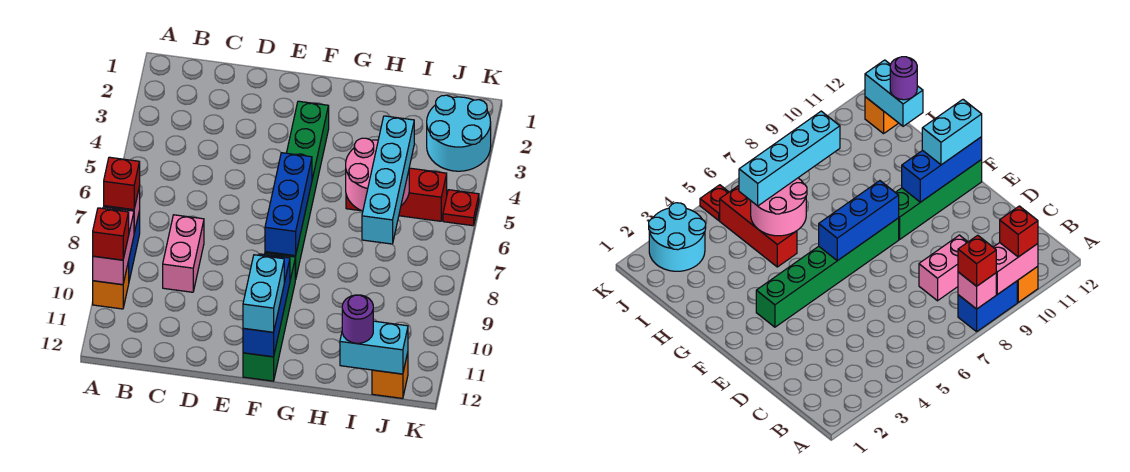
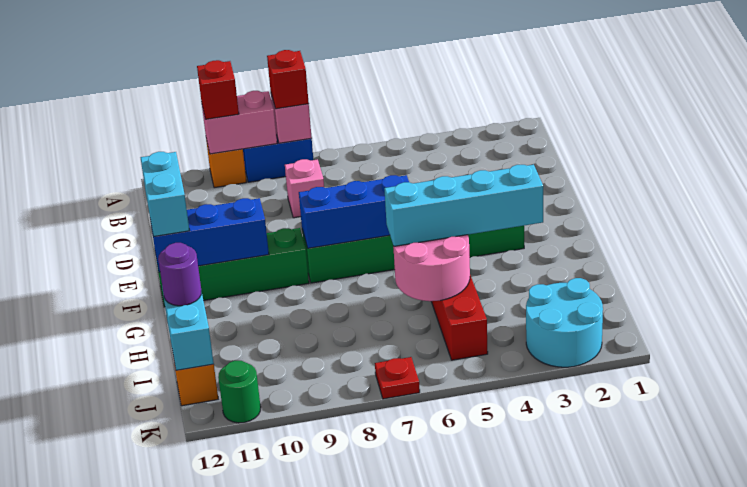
pink 1x2 brick [163,215,204,292] -> pink 1x1 brick [285,159,324,218]
cyan 1x2 brick [243,255,284,332] -> cyan 1x2 brick turned to [141,152,190,237]
cyan 1x4 brick [362,116,414,244] -> cyan 1x4 brick moved to [384,165,543,246]
red 1x1 plate [443,190,479,226] -> red 1x1 plate moved to [375,357,420,399]
none -> green 1x1 round brick [218,361,261,423]

